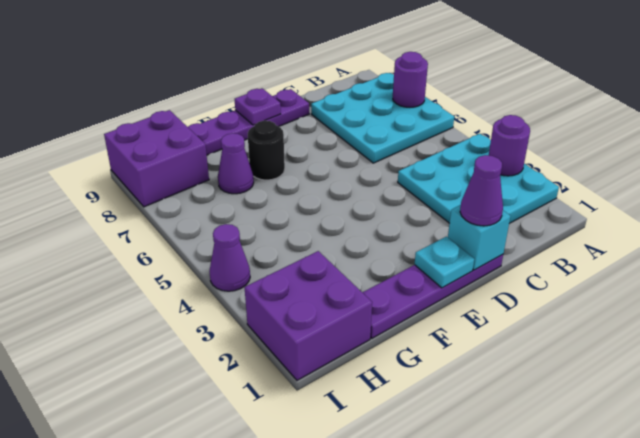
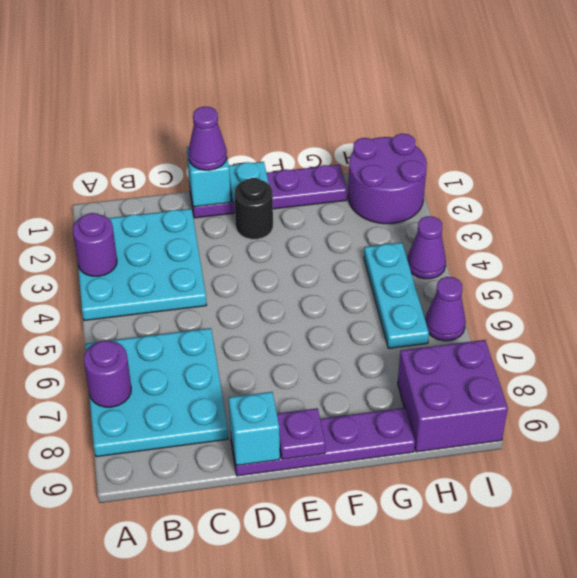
none -> cyan 1x1 brick [229,392,280,465]
black 1x1 round brick [248,120,285,180] -> black 1x1 round brick moved to [234,178,273,239]
purple 1x1 cone [218,133,254,194] -> purple 1x1 cone moved to [425,277,466,341]
purple 2x2 brick [244,251,372,380] -> purple 2x2 round brick [348,134,427,224]
none -> cyan 1x3 plate [364,243,429,348]

